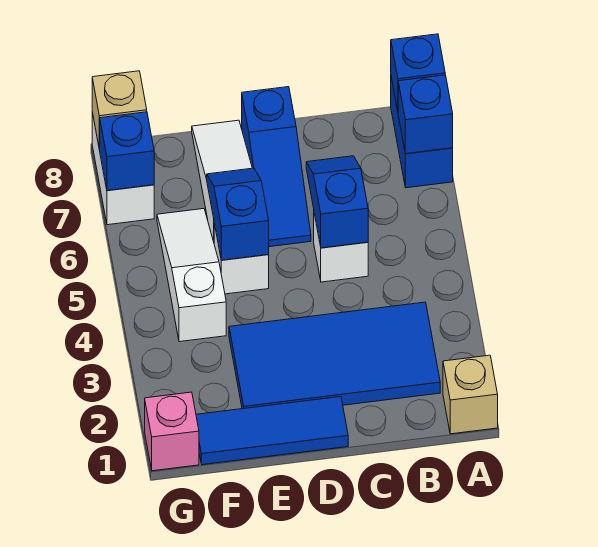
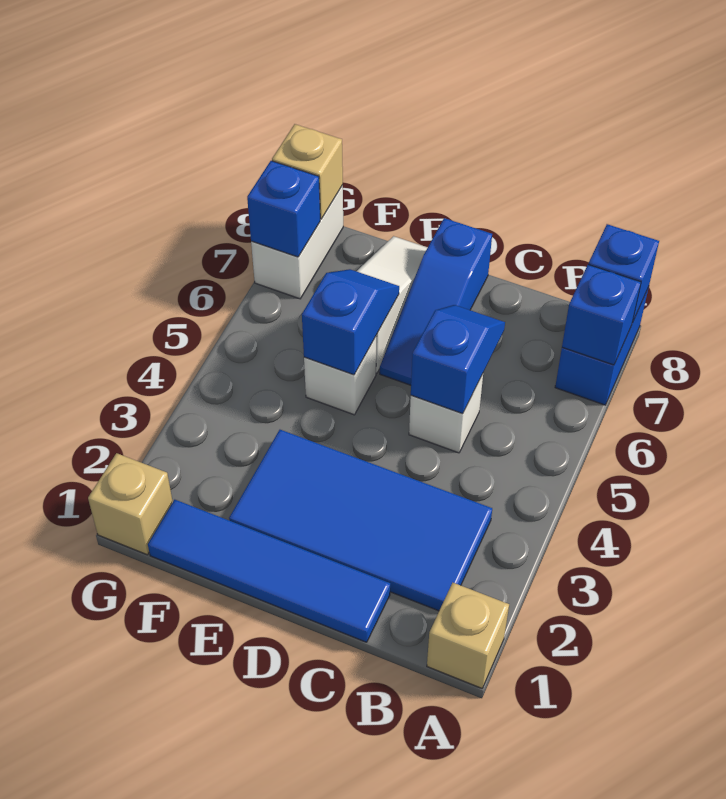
blue 1x3 tile [196,397,348,465] -> blue 1x4 tile [148,500,390,642]
white 1x3 slope [157,209,226,342] -> none
pink 1x1 brick [145,392,199,471] -> tan 1x1 brick [88,453,173,555]

